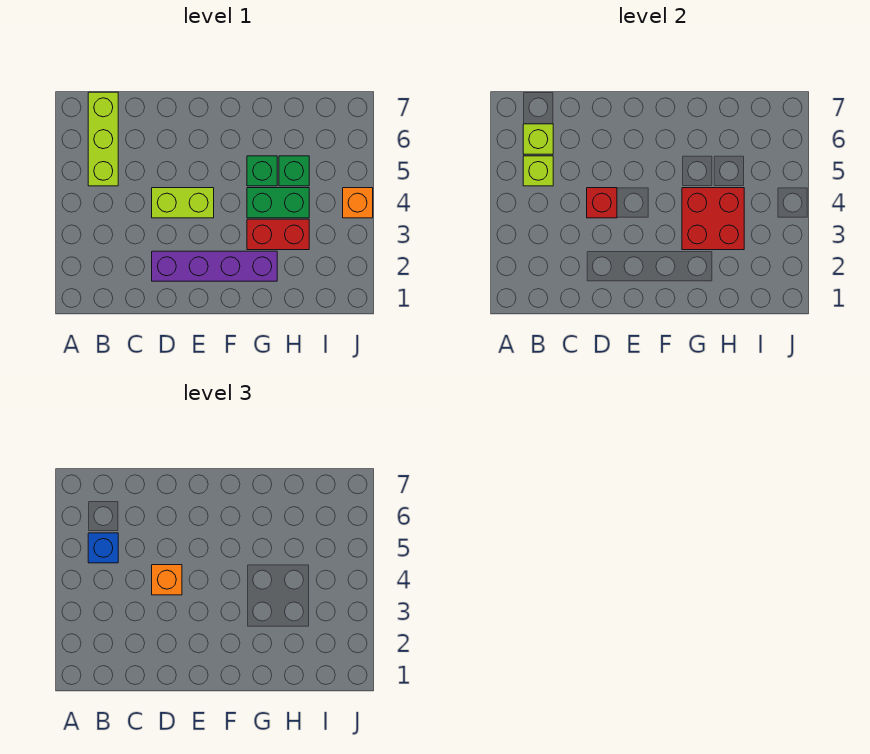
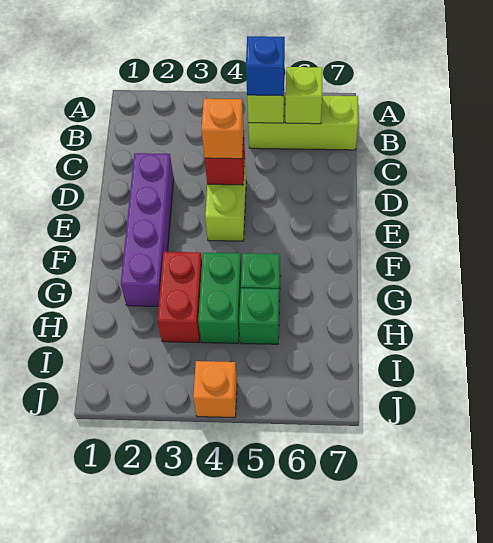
red 2x2 brick [682,188,744,250] -> none

